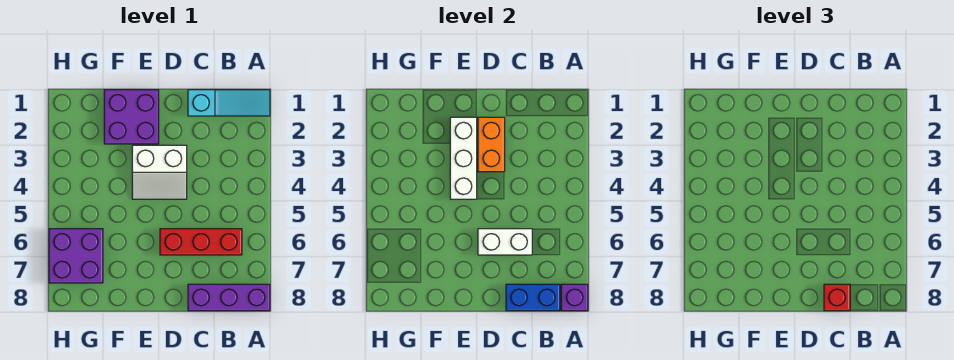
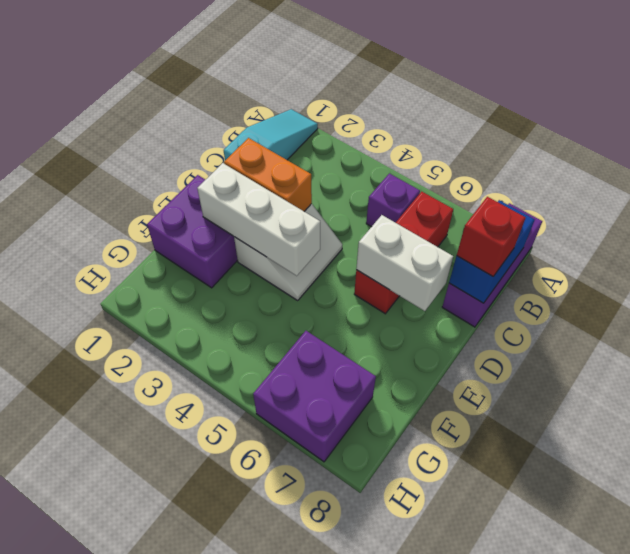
purple 1x1 brick [561,284,588,311] -> purple 1x1 brick moved to [366,173,420,227]
white 1x2 brick [478,229,532,255] -> white 1x2 brick turned to [356,215,453,311]

